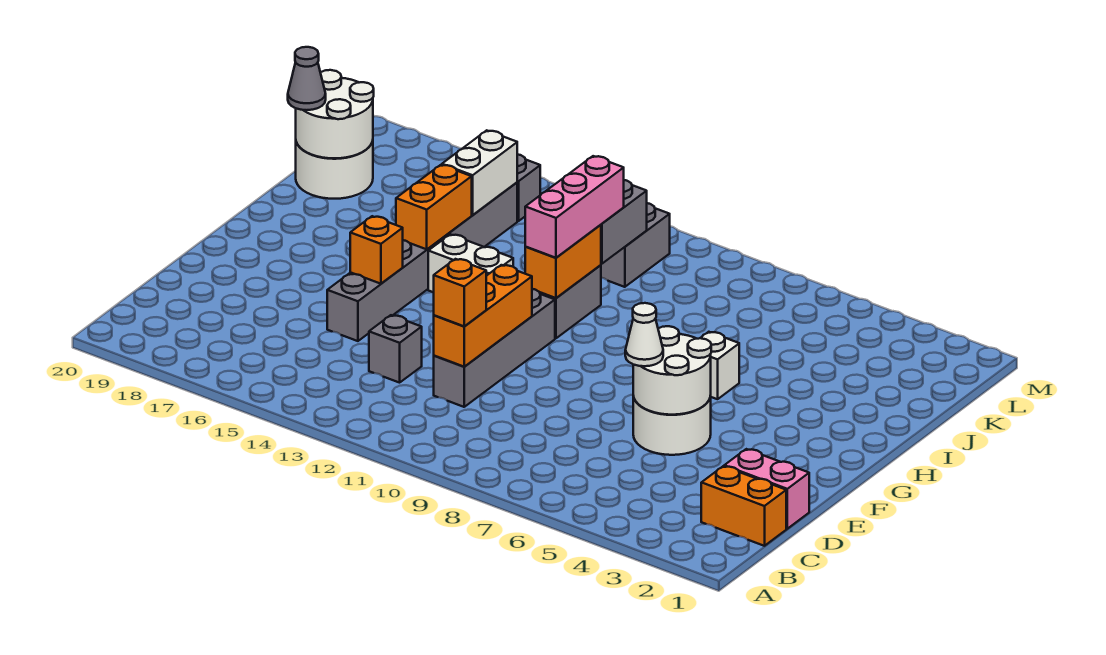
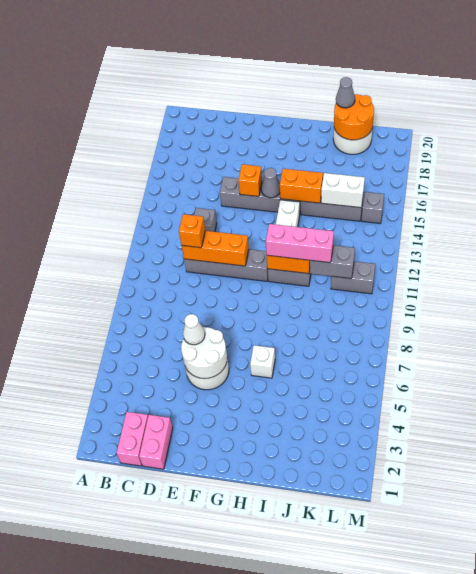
orange 1x2 brick [701,466,786,546] -> pink 1x2 brick [117,412,148,466]
none -> grey 1x1 cone [261,168,280,198]
white 2x2 round brick [296,70,374,158] -> orange 2x2 round brick [334,94,374,140]

